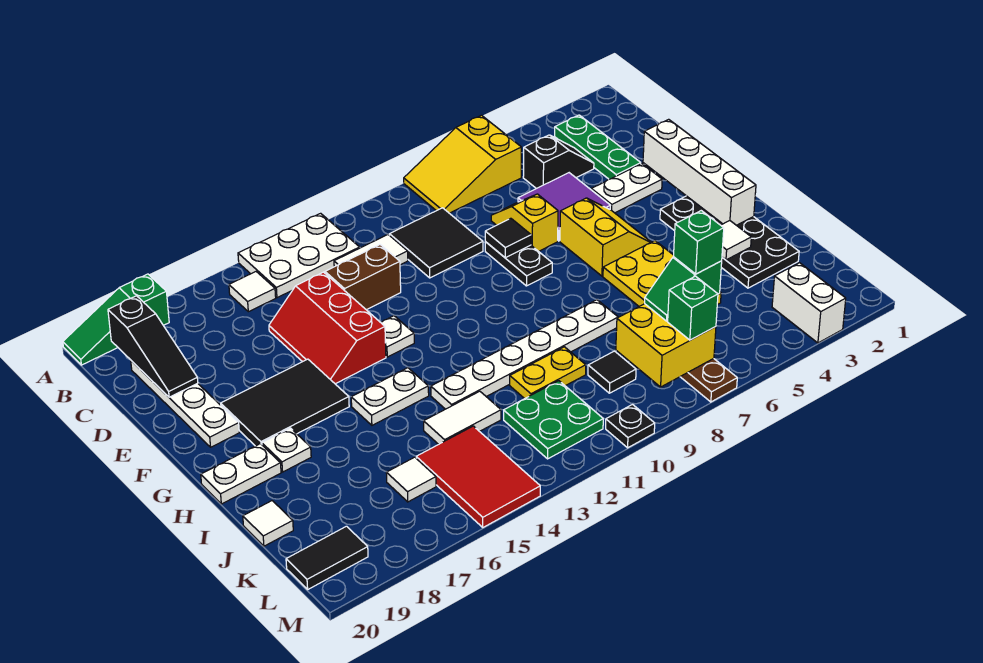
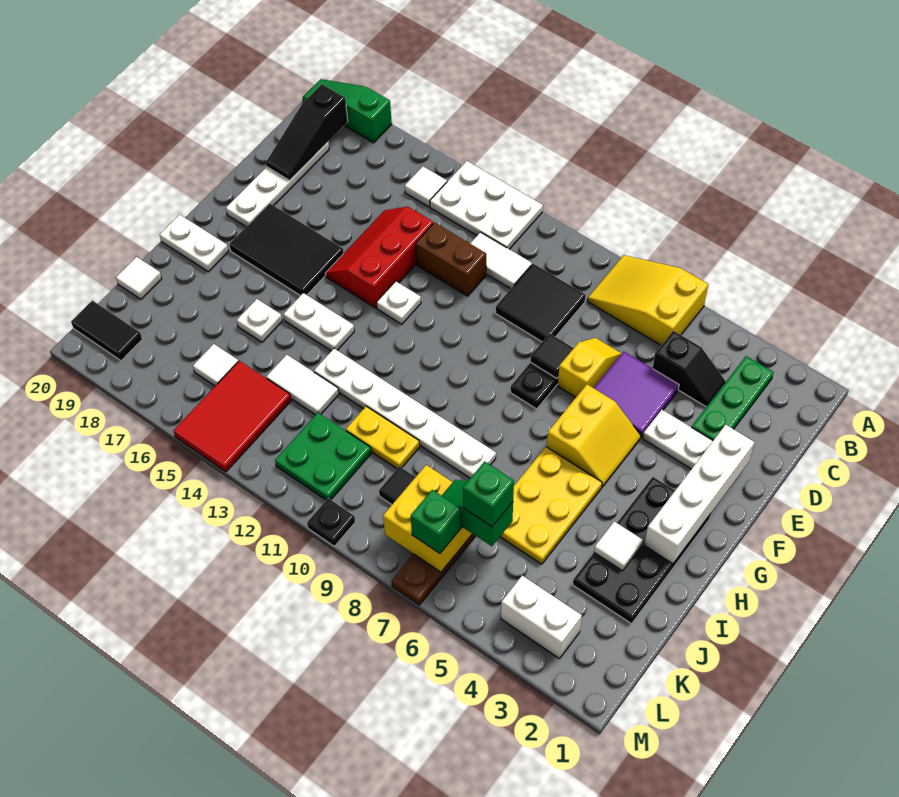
white 1x1 plate [262,428,311,472] -> white 1x1 plate moved to [237,299,282,342]
white 1x2 brick [772,263,846,343] -> white 1x2 brick turned to [501,576,582,659]

